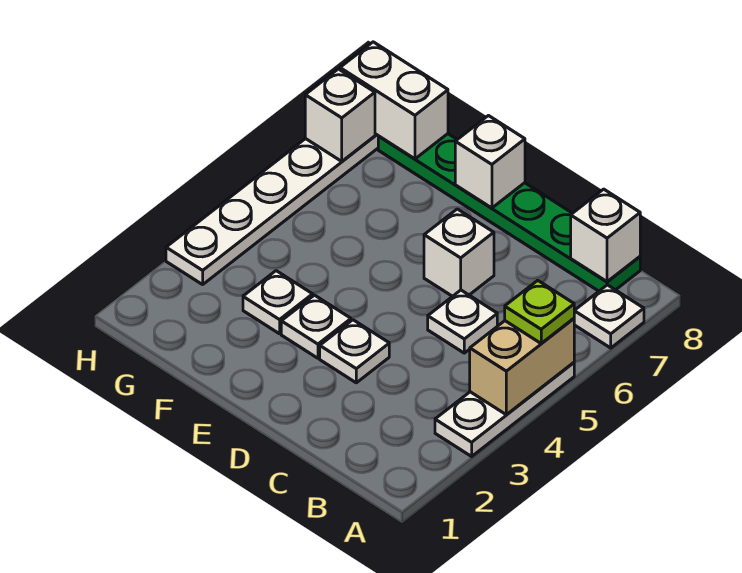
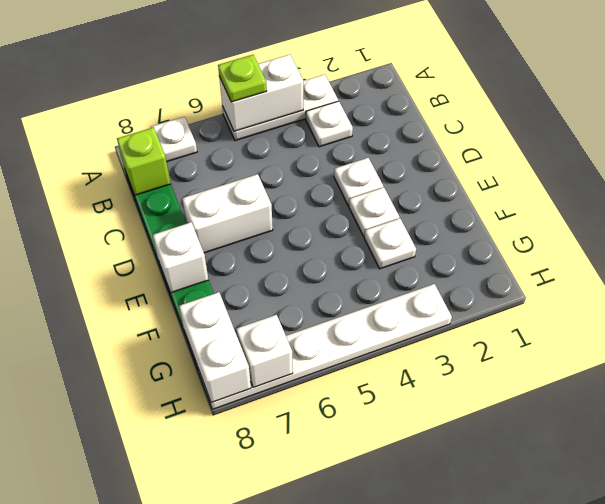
tan 1x2 brick [470,319,574,415] -> white 1x2 brick [219,55,303,131]
white 1x1 brick [571,189,640,282] -> lime 1x1 brick [117,127,171,195]
white 1x1 plate [428,290,497,353] -> white 1x1 plate moved to [306,101,353,147]
white 1x1 brick [424,209,494,296] -> white 1x2 brick [182,174,273,253]

